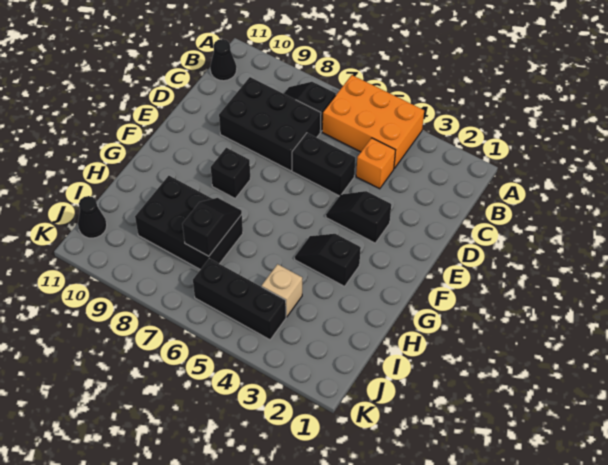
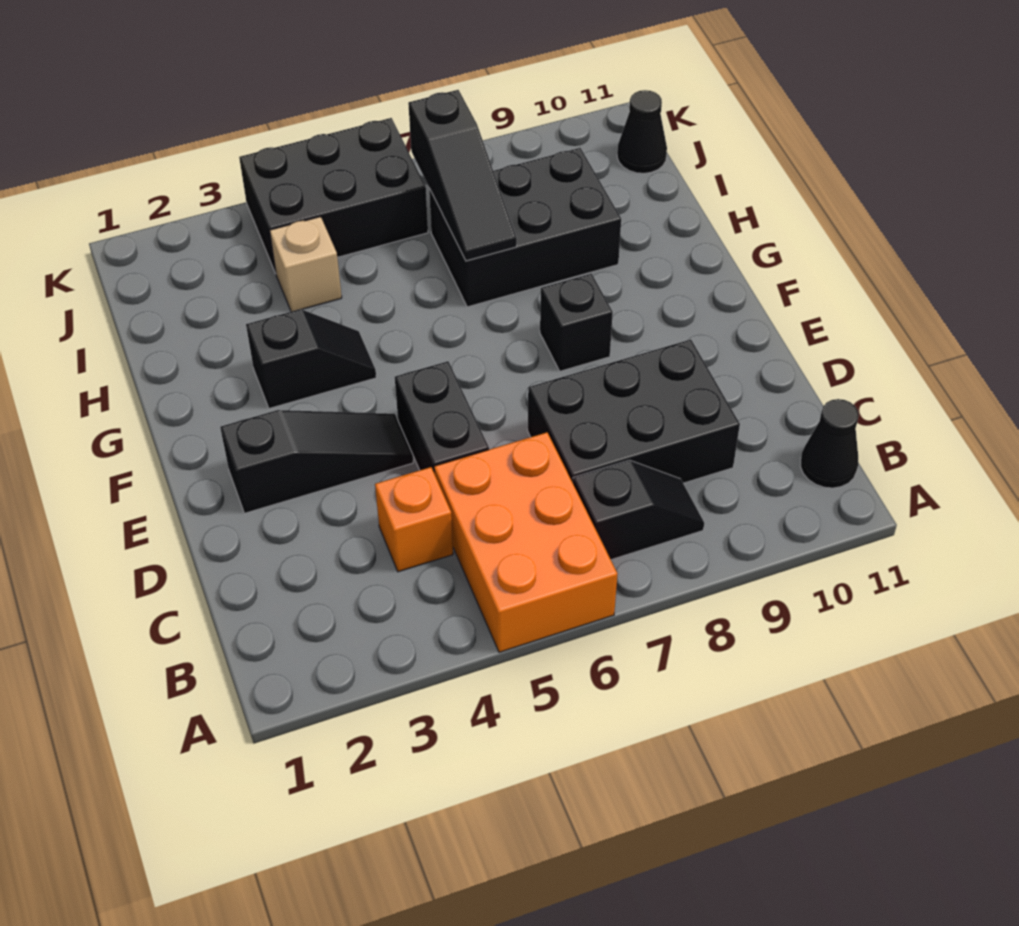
orange 2x3 brick [322,75,424,168] -> orange 2x3 brick turned to [434,433,617,652]
black 1x2 brick [292,133,355,196] -> black 1x2 brick turned to [395,361,489,474]
black 1x2 slope [326,191,391,243] -> black 1x3 slope [220,410,413,513]
black 1x2 slope [182,198,242,256] -> black 1x3 slope [408,90,517,261]
black 1x3 brick [193,258,286,340] -> black 2x3 brick [239,118,428,274]

